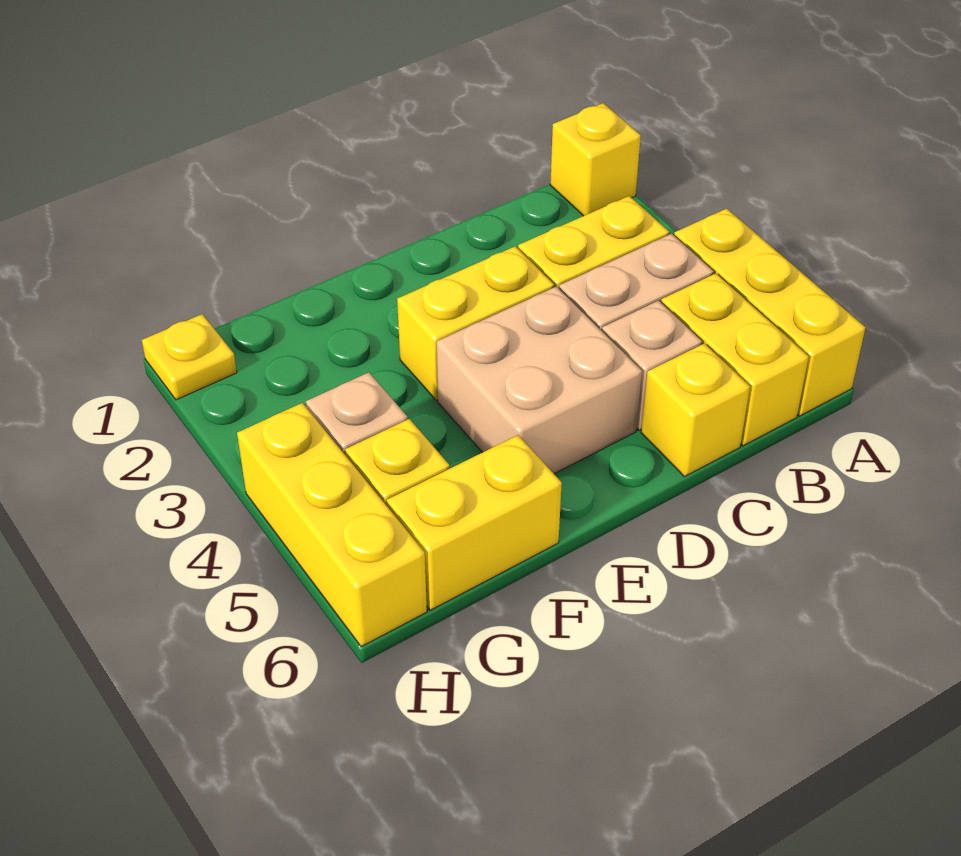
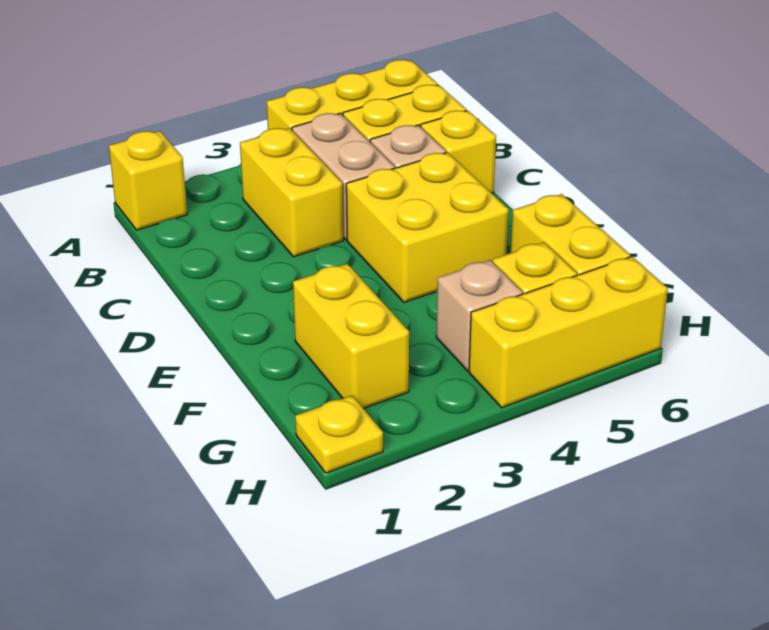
yellow 1x2 brick [397,246,554,400] -> yellow 1x2 brick moved to [293,264,409,409]
tan 2x2 brick [437,287,642,474] -> yellow 2x2 brick [346,152,509,302]

